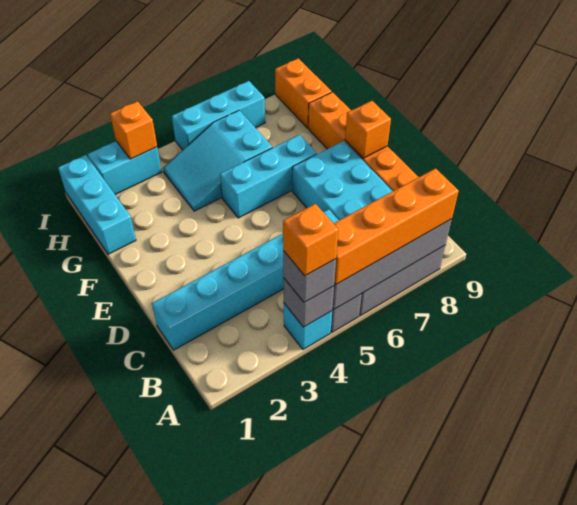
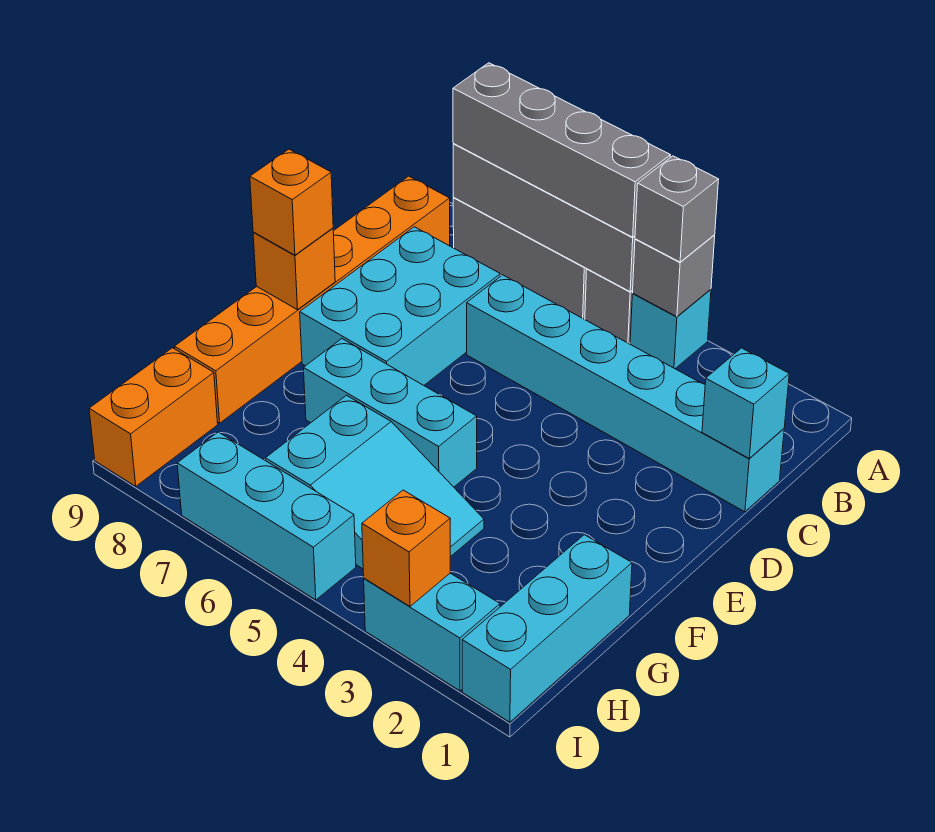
orange 1x1 brick [283,204,338,276] -> orange 1x1 brick moved to [250,149,333,255]
orange 1x4 brick [333,168,459,284] -> grey 1x4 brick [453,63,670,237]
none -> cyan 1x1 brick [702,348,789,459]

